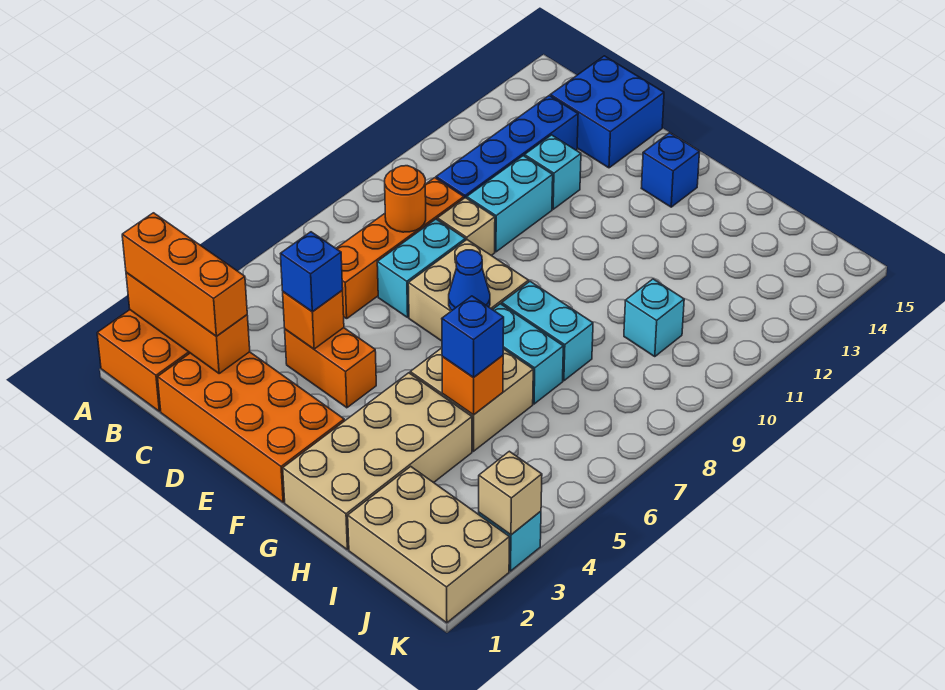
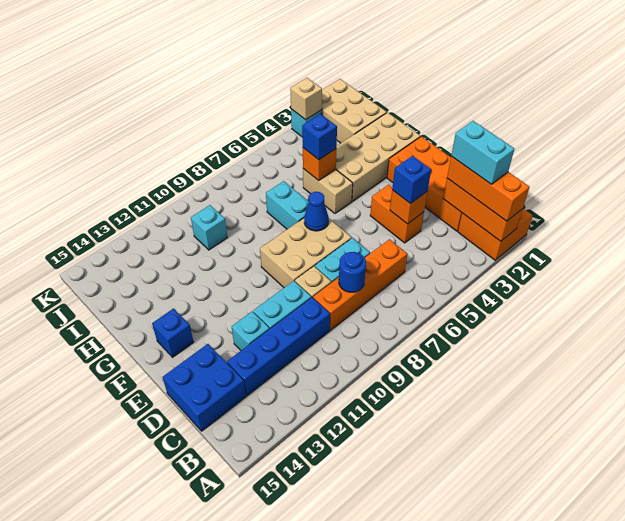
orange 1x1 round brick [385,166,426,232] -> blue 1x1 round brick [339,252,366,292]
tan 2x2 brick [408,240,529,341] -> tan 2x3 brick [260,218,352,288]
tan 2x2 brick [410,348,533,451] -> tan 1x2 brick [303,169,353,213]
cyan 1x2 brick [502,281,593,381] -> cyan 1x2 brick moved to [451,121,514,184]

